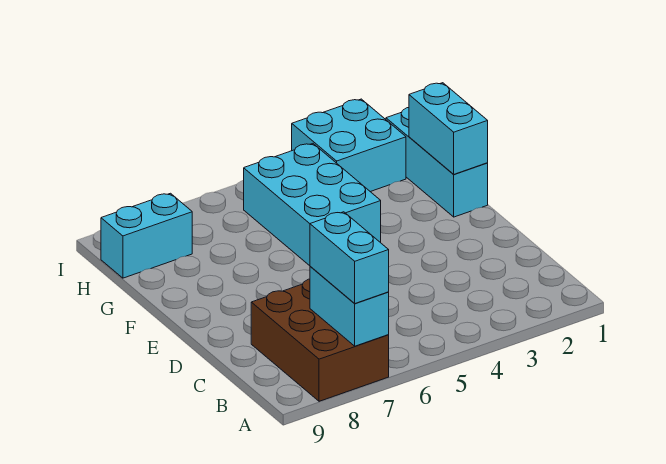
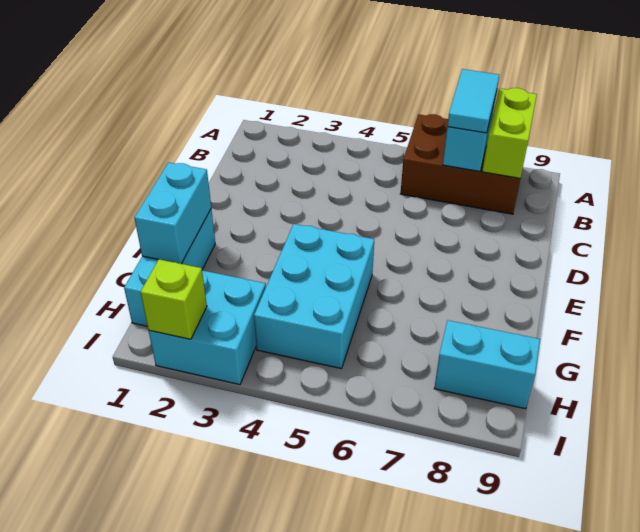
brown 2x3 brick [251,279,389,401] -> brown 2x3 brick turned to [401,114,520,214]
cyan 1x2 brick [310,212,389,304] -> cyan 1x2 tile [447,69,499,133]
none -> lime 1x2 brick [482,88,537,178]
none -> lime 1x1 brick [141,259,207,339]

